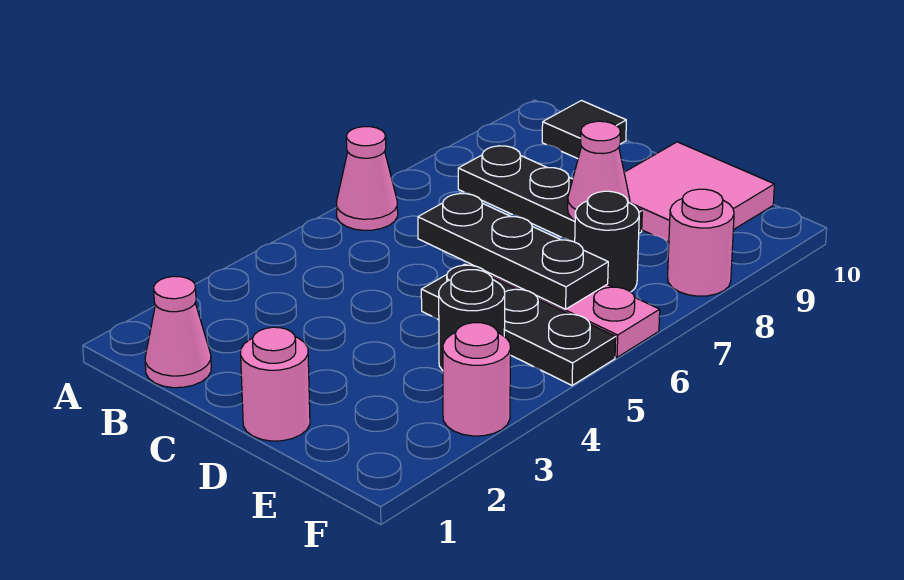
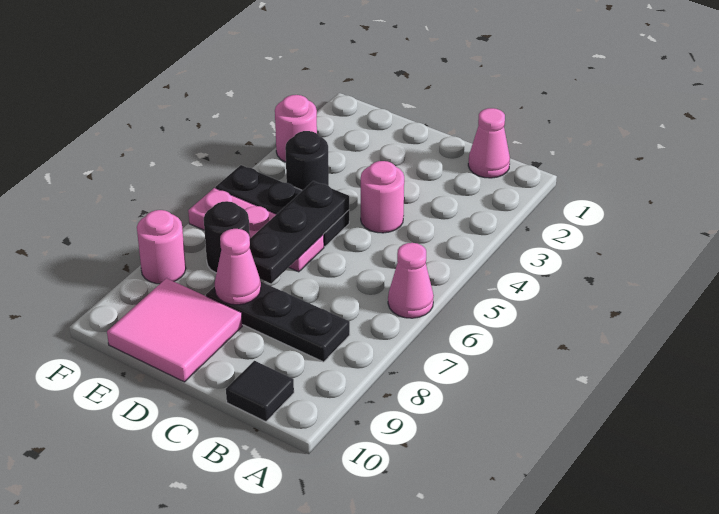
black 1x3 plate [418,193,608,309] -> black 1x3 plate turned to [250,181,349,284]
pink 1x1 round brick [241,327,310,441] -> pink 1x1 round brick moved to [361,161,404,233]

